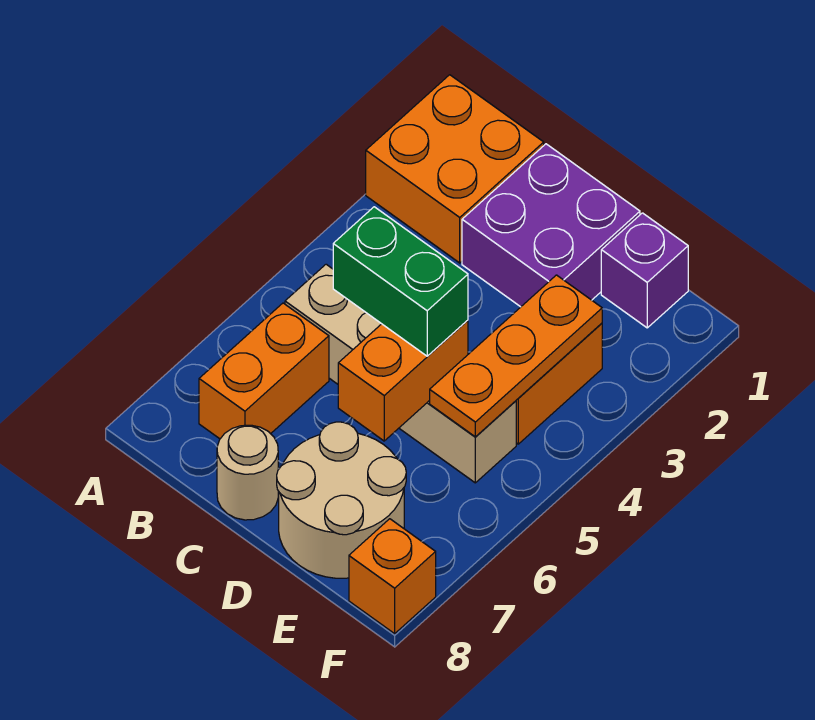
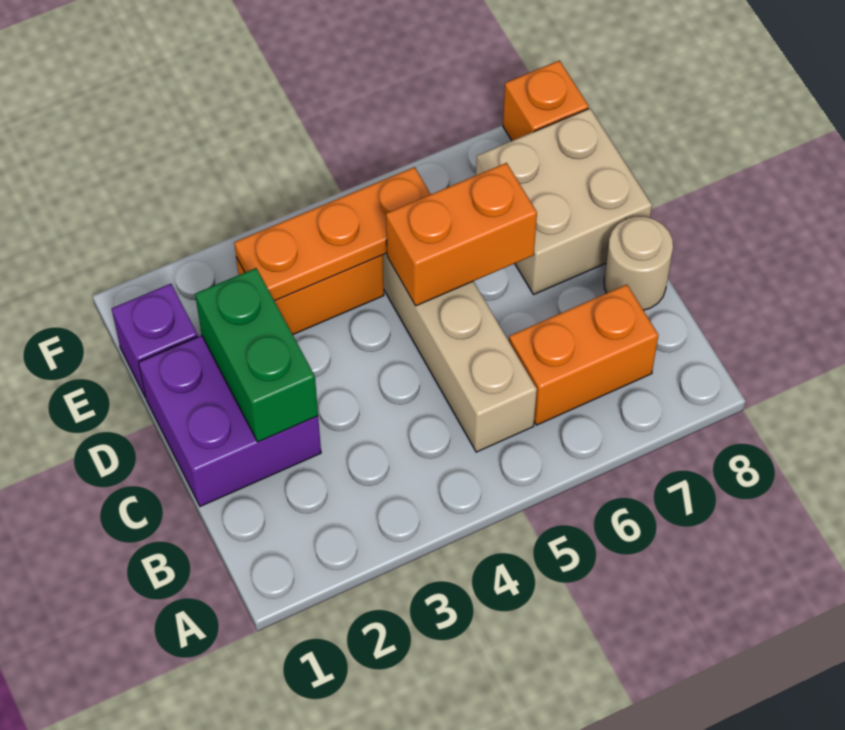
orange 2x2 brick [366,75,544,263] -> none
green 1x2 brick [333,207,468,356] -> green 1x2 brick moved to [195,268,318,442]
tan 2x2 round brick [277,422,406,578] -> tan 2x2 brick [476,108,652,294]

